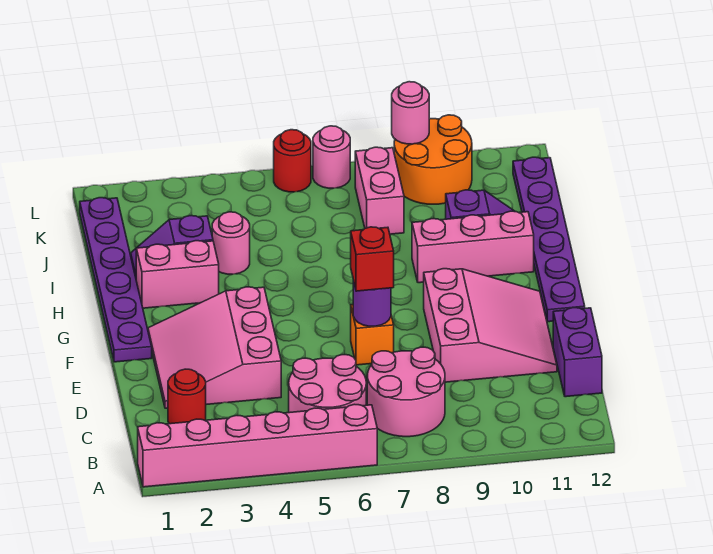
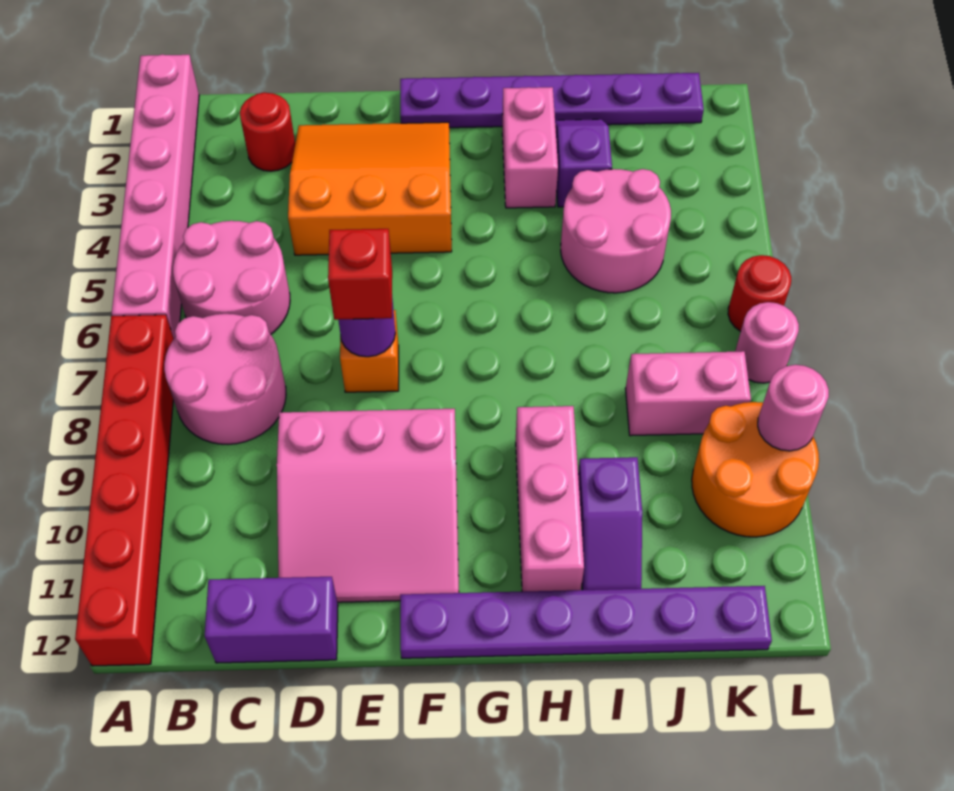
none -> red 1x6 brick [75,315,174,666]
pink 3x3 slope [148,287,281,408] -> orange 3x3 slope [288,122,452,255]
pink 1x1 round brick [212,212,250,274] -> pink 2x2 round brick [561,169,671,293]

